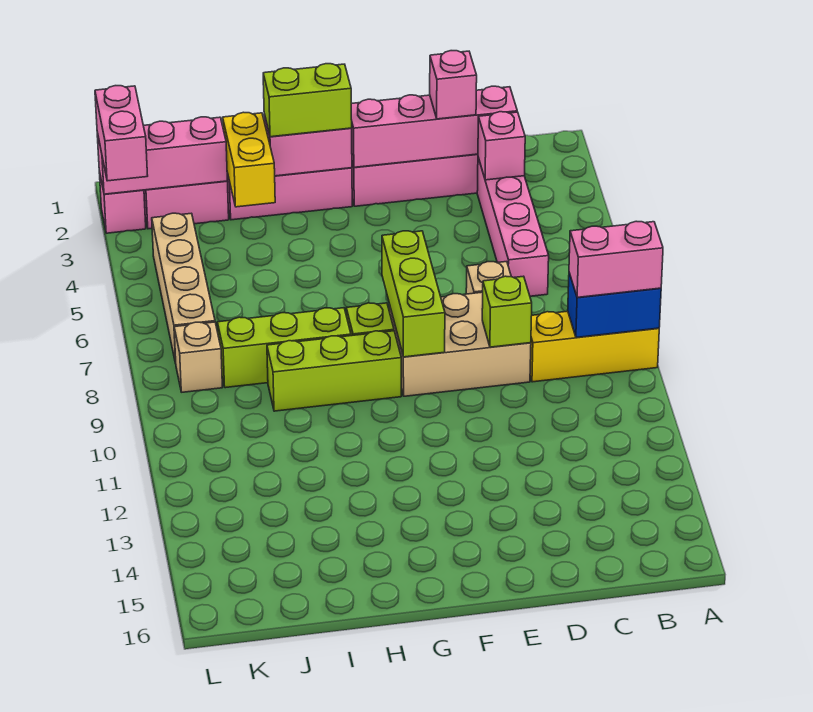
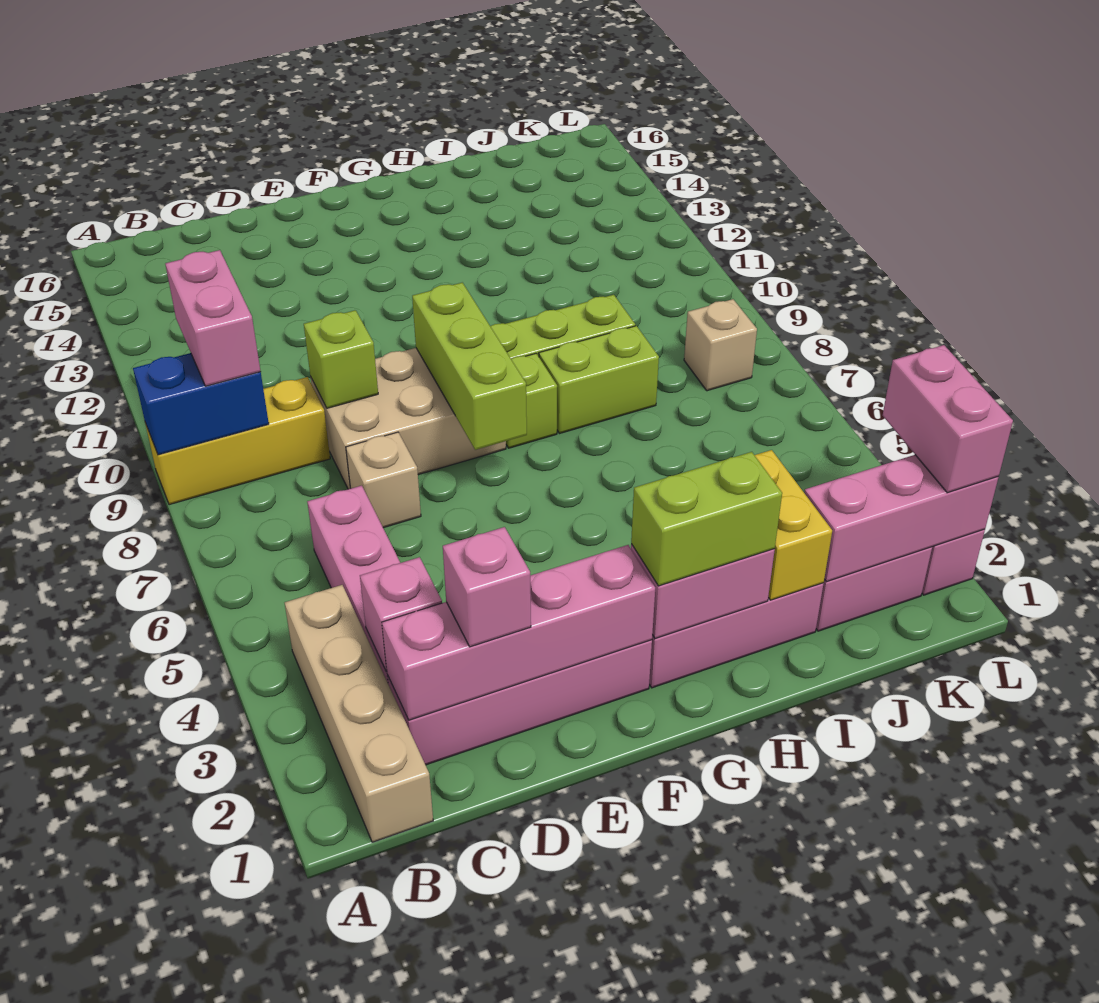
pink 1x2 brick [569,221,663,297] -> pink 1x2 brick turned to [165,250,261,386]
lime 1x3 brick [217,308,351,388] -> lime 1x2 brick [539,326,659,434]
tan 1x4 brick [152,213,215,363] -> tan 1x4 brick moved to [285,585,433,842]

